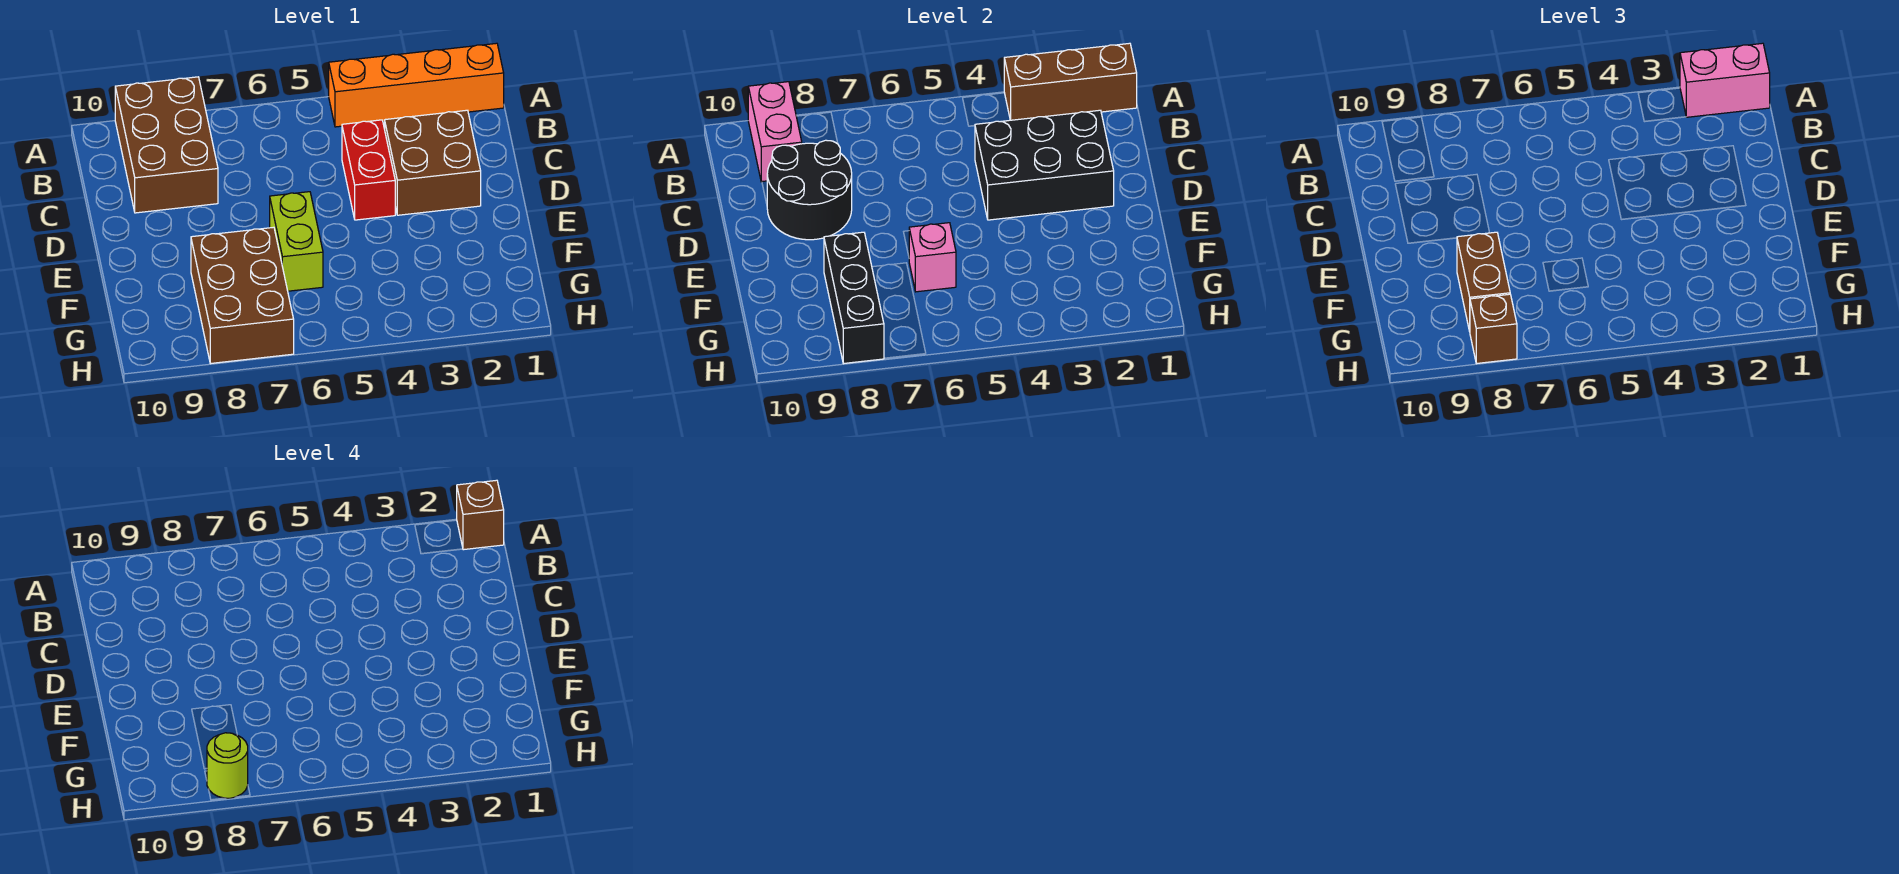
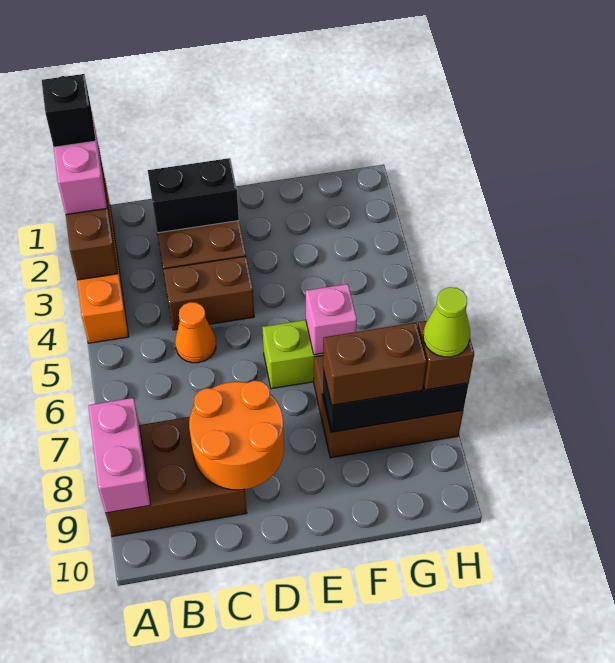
brown 1x1 brick [457,480,504,550] -> black 1x1 brick [42,74,96,147]
pink 1x2 brick [748,82,802,182] -> pink 1x2 brick turned to [88,398,150,513]
black 2x3 brick [975,110,1114,220] -> black 1x2 brick [148,158,239,233]
red 1x2 brick [342,120,395,220] -> brown 1x2 brick [163,256,254,330]
none -> orange 1x1 cone [175,302,216,363]
black 2x2 round brick [767,140,852,240] -> orange 2x2 round brick [189,381,284,490]
lime 1x1 round brick [207,733,248,798] -> lime 1x1 cone [423,287,470,357]

